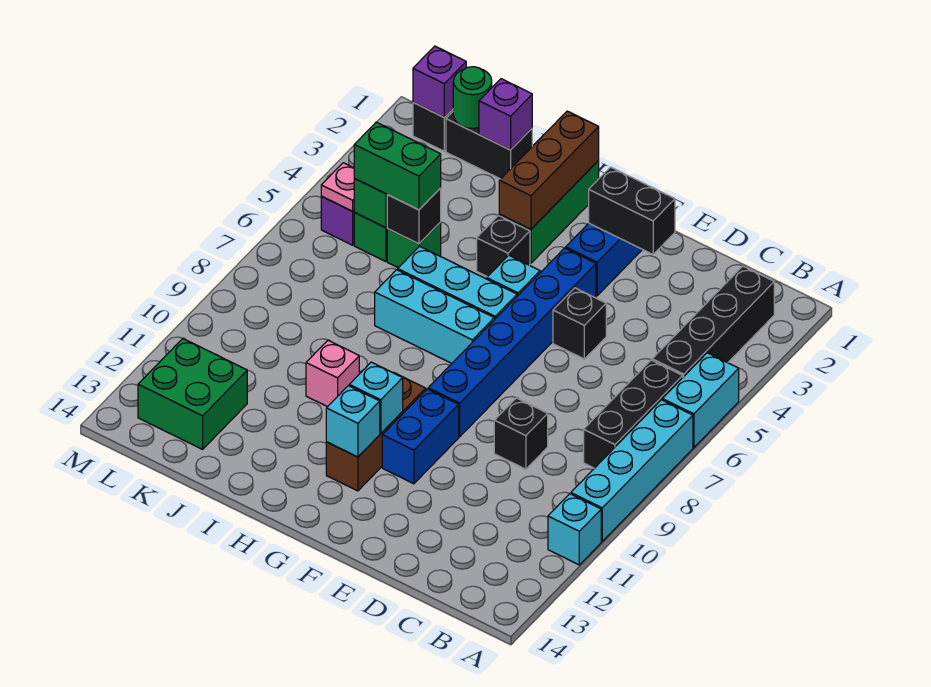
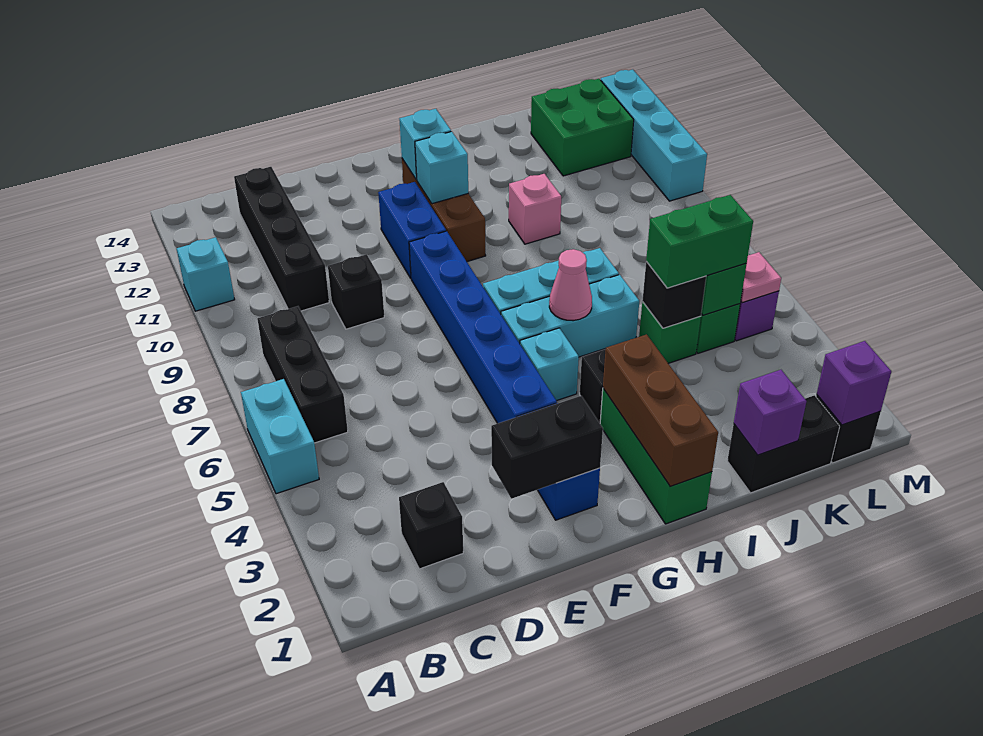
cyan 1x4 brick [571,400,693,541] -> cyan 1x4 brick moved to [601,70,707,201]
black 1x4 brick [652,266,774,377] -> black 1x4 brick moved to [234,167,329,311]
black 1x1 brick [553,288,606,359] -> black 1x1 brick moved to [399,482,463,569]
none -> pink 1x1 cone [549,249,592,321]
green 1x1 round brick [453,67,492,128] -> none

